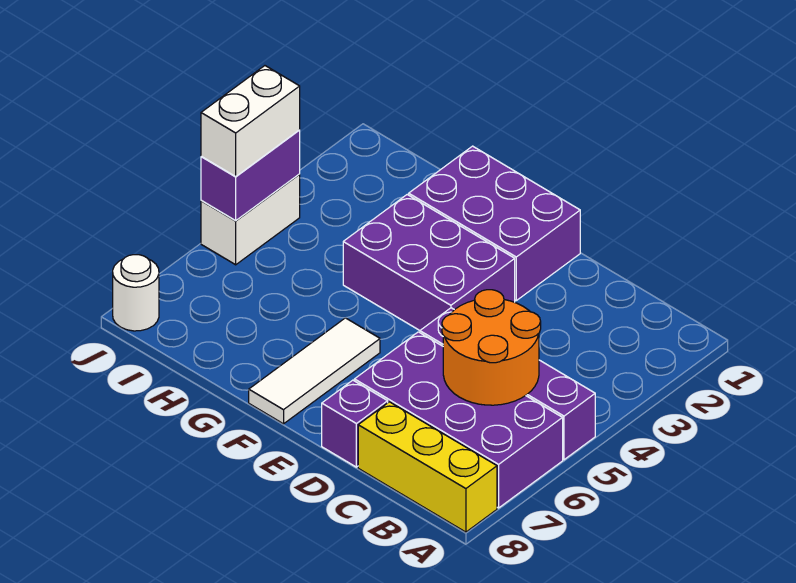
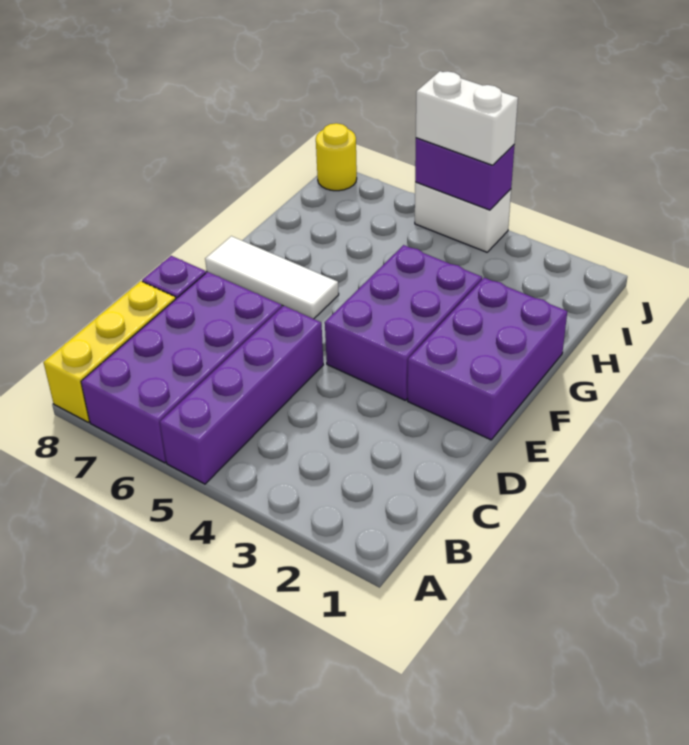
orange 2x2 round brick [442,290,541,405] -> none
white 1x1 round brick [113,255,159,331] -> yellow 1x1 round brick [316,123,357,191]

